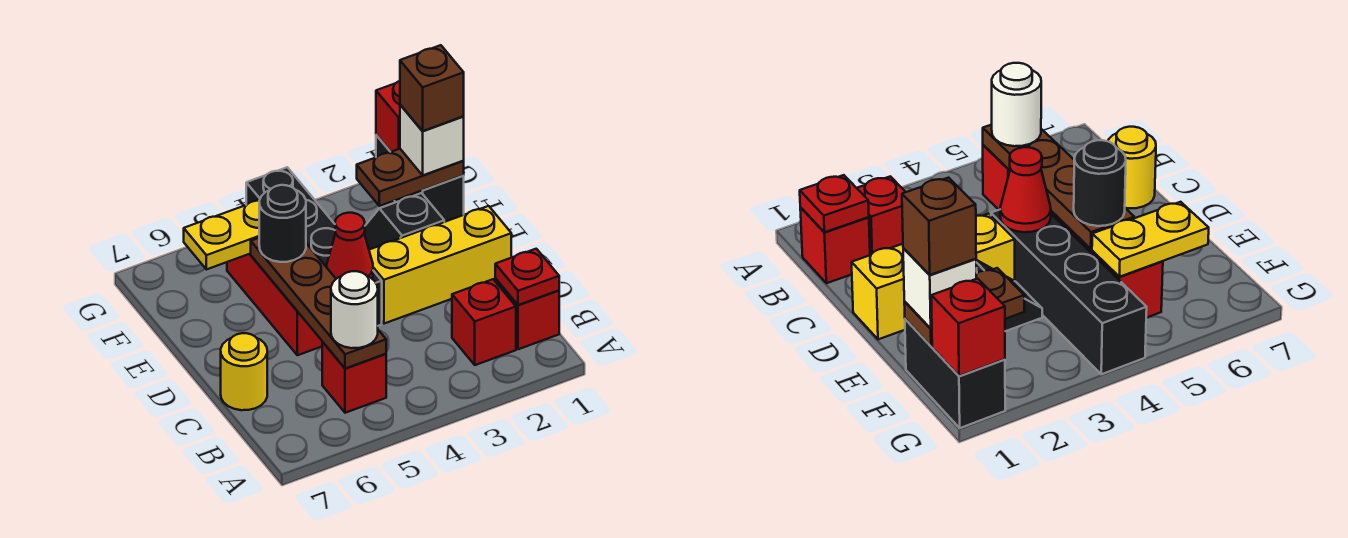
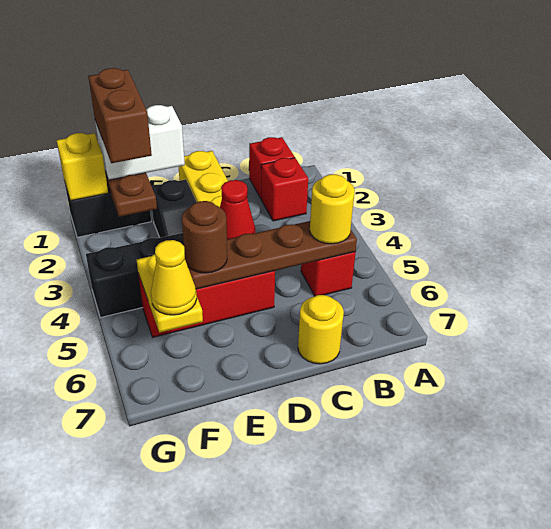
red 1x1 plate [495,249,559,305] -> none
white 1x1 round brick [331,271,378,348] -> yellow 1x1 round brick [310,174,355,244]
black 1x1 round brick [259,185,306,262] -> brown 1x1 round brick [182,201,227,273]
white 1x1 brick [400,105,464,175] -> white 1x2 brick [95,105,185,180]
brown 1x1 brick [400,45,464,131] -> brown 1x2 brick [88,68,152,163]
none -> yellow 1x1 cone [151,240,197,315]
red 1x1 brick [376,81,400,152] -> yellow 1x1 brick [56,133,108,201]

